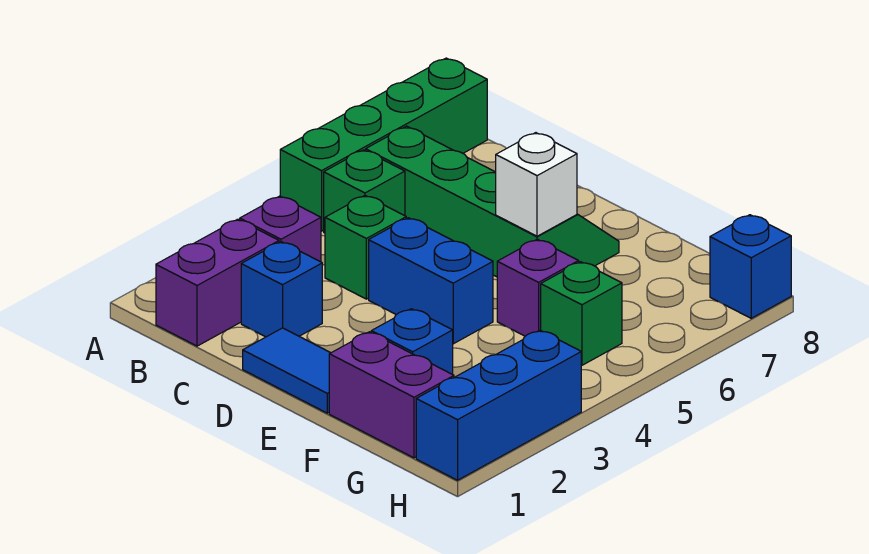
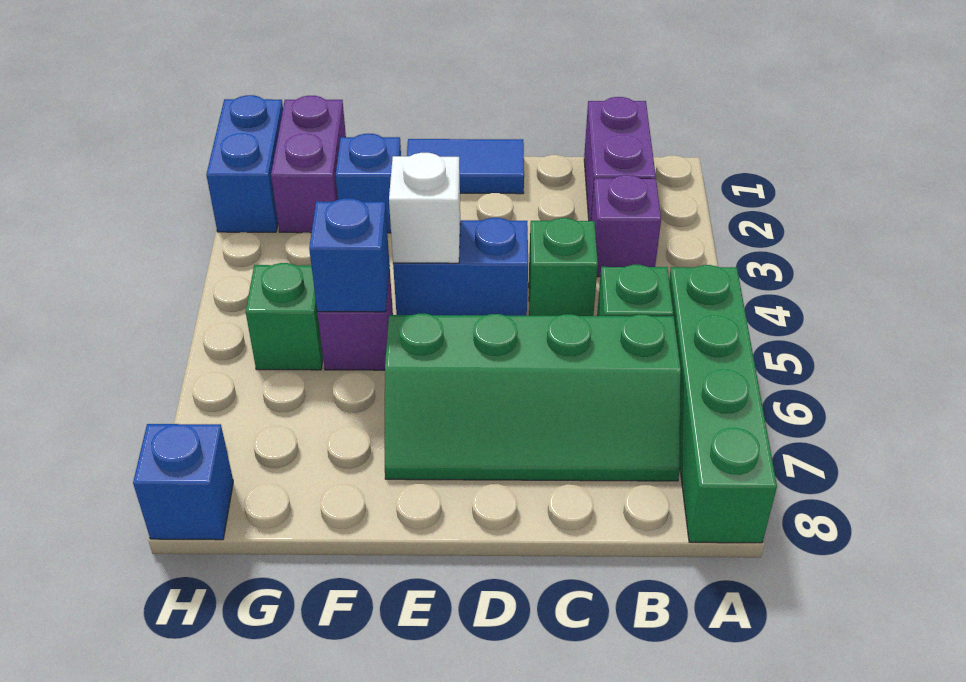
blue 1x1 brick [241,242,322,337] -> blue 1x1 brick moved to [309,198,390,312]
white 1x1 brick [496,133,577,236] -> white 1x1 brick moved to [389,153,460,263]
purple 1x2 brick [329,332,454,458] -> purple 1x2 brick turned to [271,96,346,233]
blue 1x3 brick [416,330,581,480] -> blue 1x2 brick [206,95,283,232]

